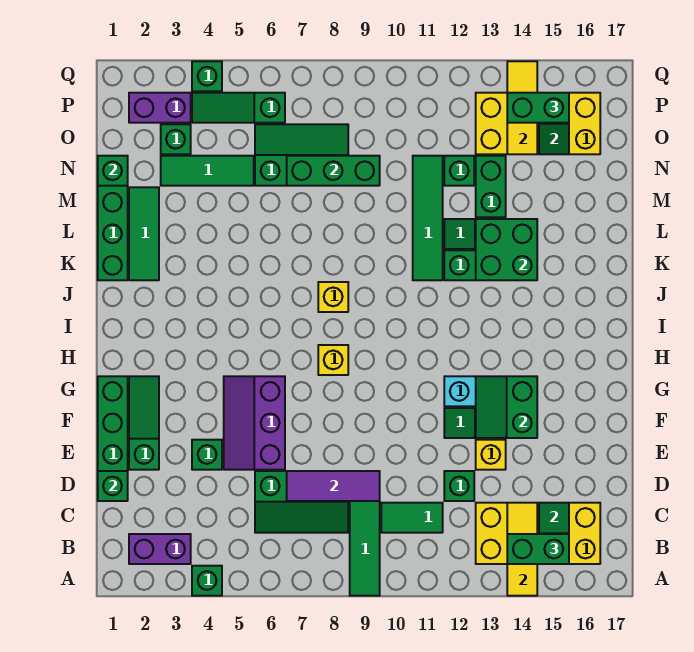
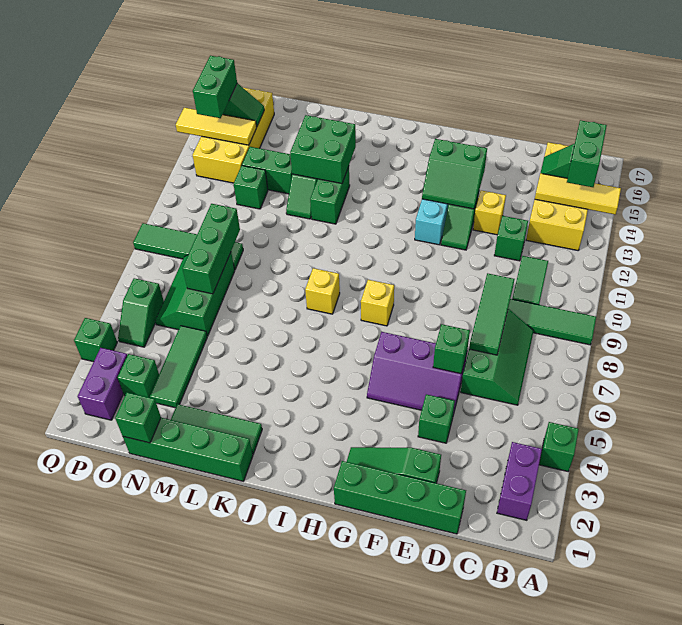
green 1x1 brick [98,471,128,501] -> green 1x1 brick moved to [433,324,470,374]
purple 1x3 tile [287,471,380,501] -> green 1x3 tile [469,273,514,355]
green 1x4 tile [413,156,443,280] -> green 1x4 tile moved to [133,223,243,270]
green 1x3 slope [192,93,285,123] -> green 1x2 slope [118,278,164,347]

